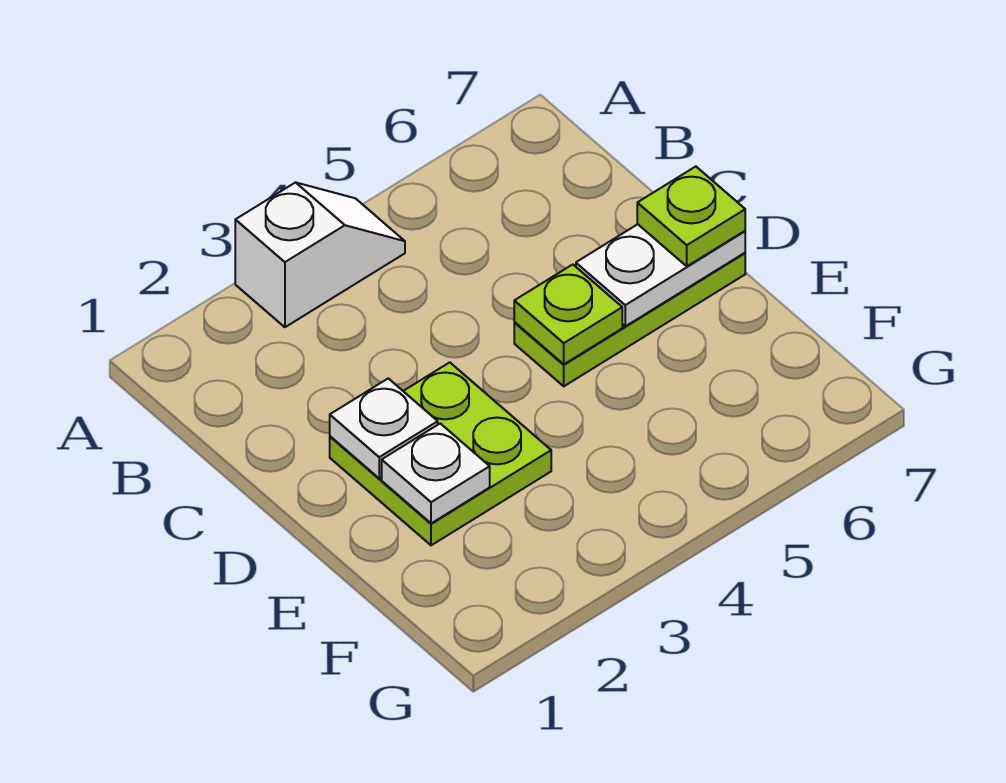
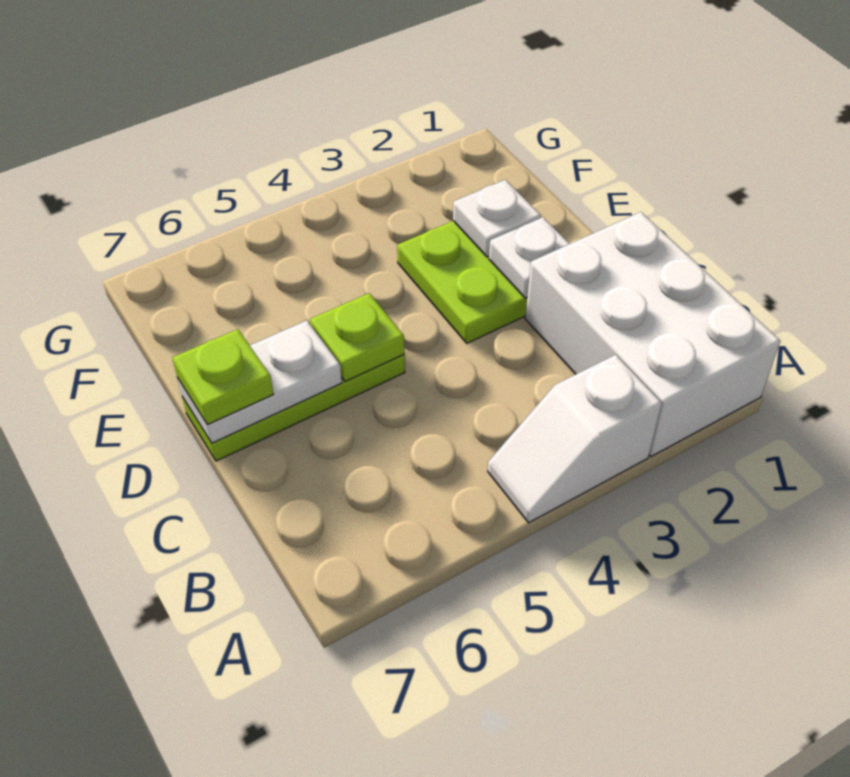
none -> white 2x3 brick [525,212,780,456]

